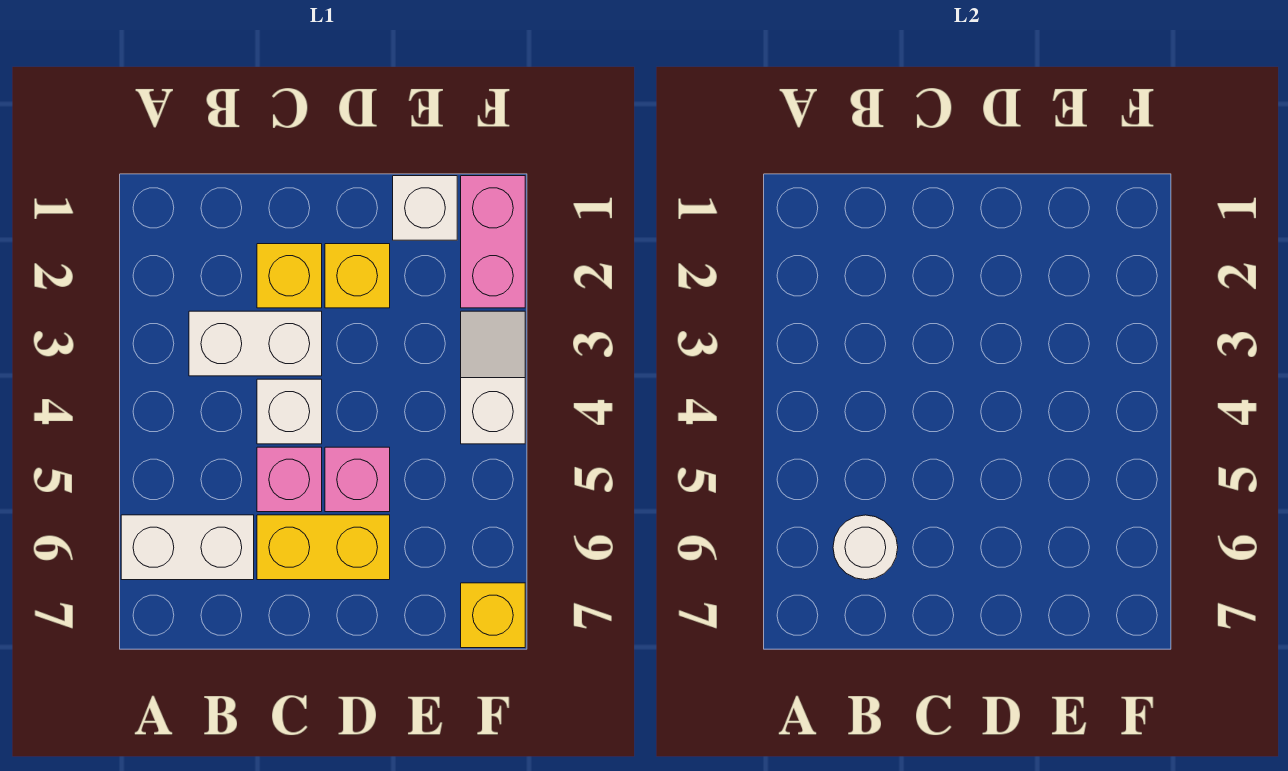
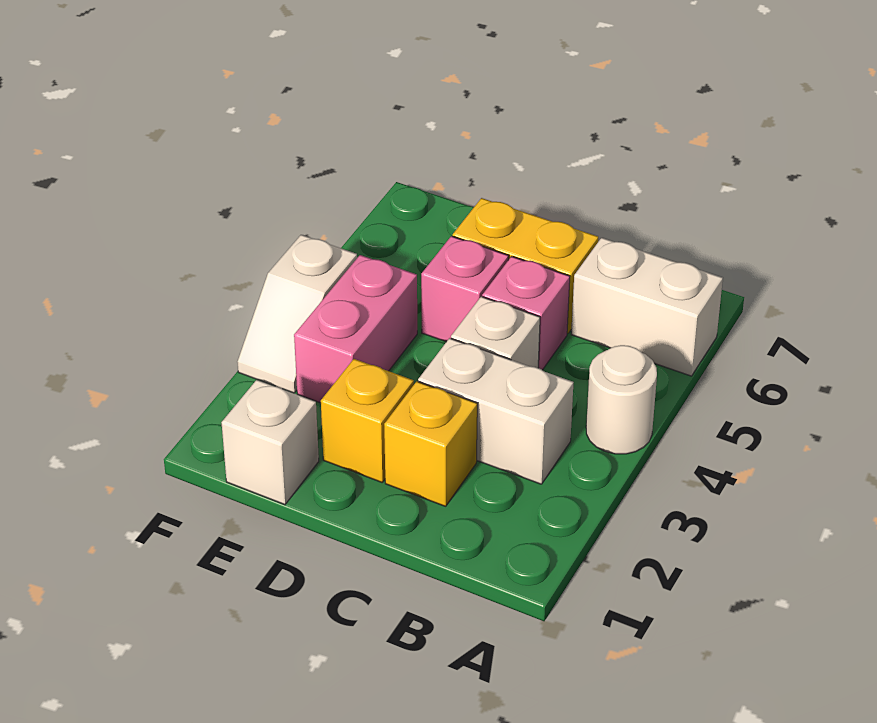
white 1x1 round brick [833,515,898,580] -> white 1x1 round brick moved to [586,345,657,454]
pink 1x2 brick [461,176,525,308] -> pink 1x2 brick moved to [294,255,417,403]
yellow 1x1 brick [461,583,525,648] -> none

